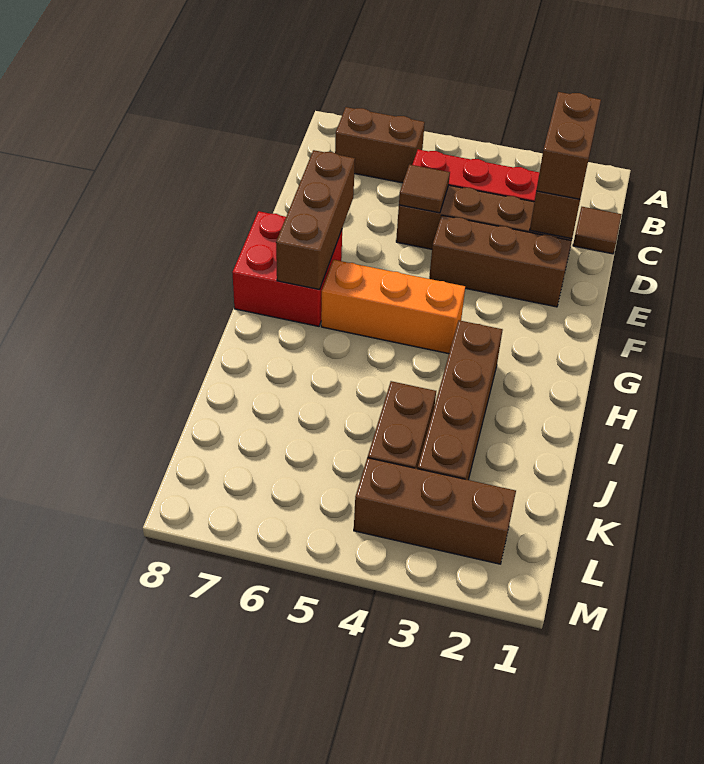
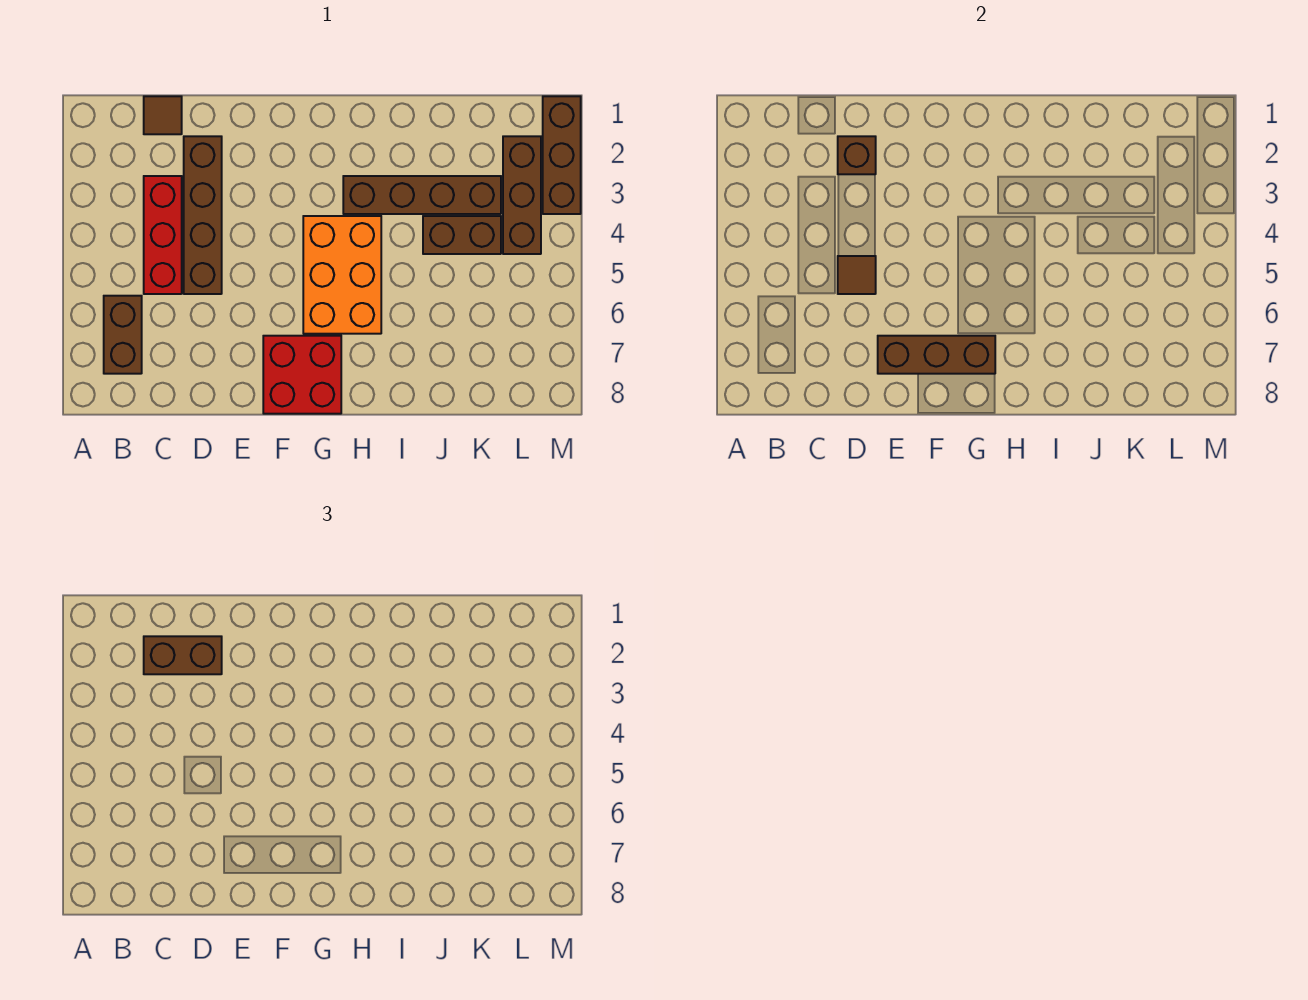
brown 1x3 brick [429,215,571,307] -> brown 1x3 brick moved to [543,96,581,214]
orange 1x3 brick [321,260,465,354] -> orange 2x3 brick [303,216,381,334]

